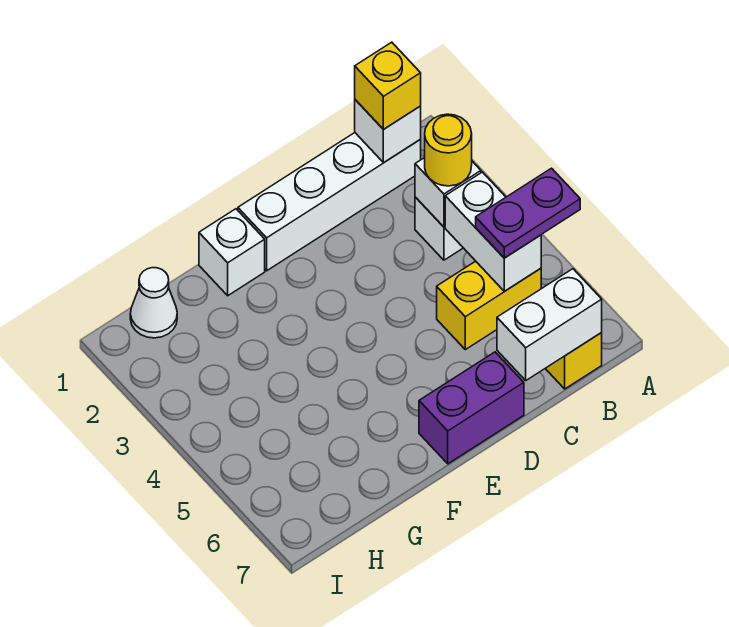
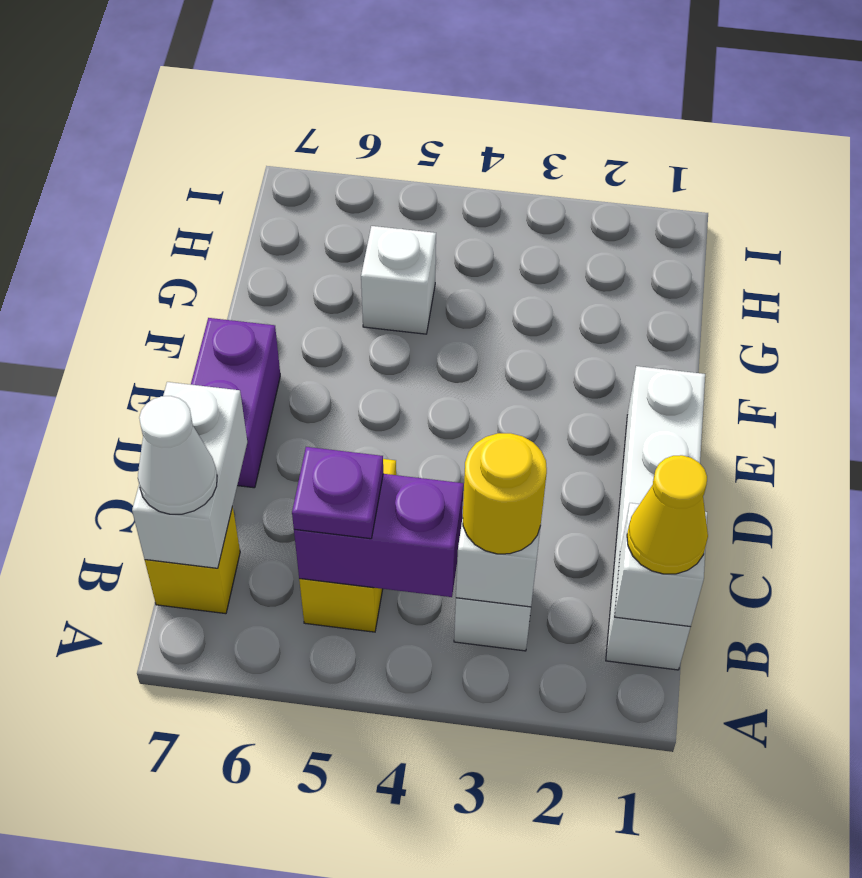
purple 1x2 plate [476,168,580,258] -> purple 1x1 plate [292,447,383,539]
yellow 1x1 brick [355,42,421,130] -> yellow 1x1 cone [627,455,708,574]
white 1x2 brick [445,172,541,291] -> purple 1x2 brick [294,474,464,597]
white 1x1 brick [199,209,265,296] -> white 1x1 brick moved to [361,226,436,334]
white 1x1 cone [130,268,177,338] -> white 1x1 cone moved to [138,396,217,514]

